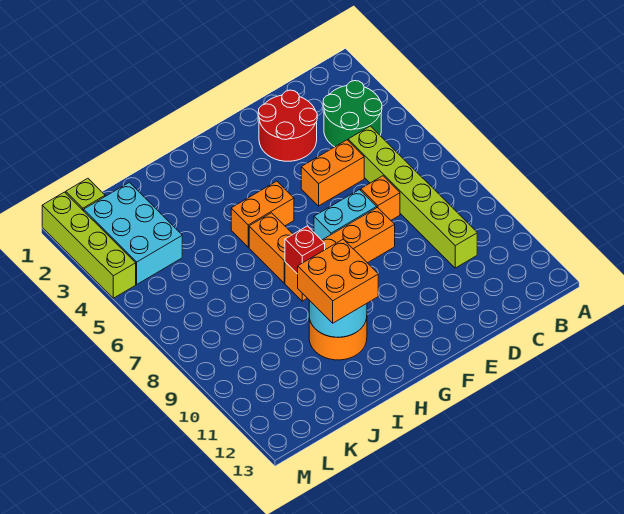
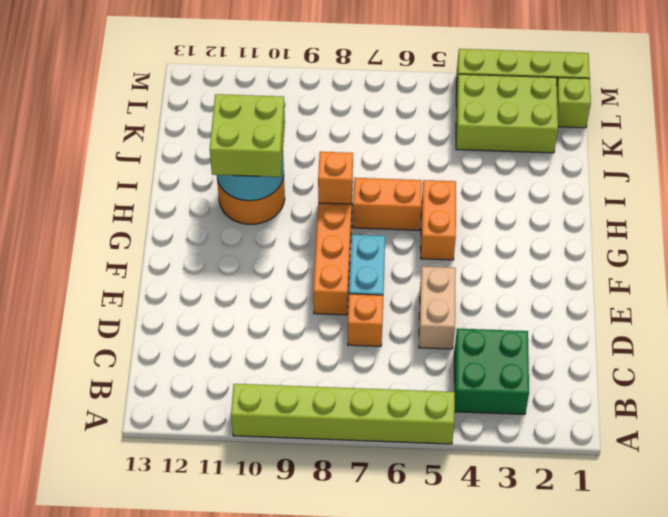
green 2x2 round brick [323,81,382,147] -> green 2x2 brick [454,328,529,414]
lime 1x6 brick [348,126,477,268] -> lime 1x6 brick moved to [231,384,455,444]
red 2x2 round brick [258,90,317,161] -> none
orange 1x2 brick [301,140,364,206] -> tan 1x2 brick [419,266,456,349]
red 1x1 brick [285,226,325,274] -> orange 1x1 brick [318,152,353,204]
orange 2x2 brick [298,239,378,323] -> lime 2x2 brick [210,94,285,177]
cyan 2x3 brick [84,182,182,284] -> lime 2x3 brick [456,74,558,153]

